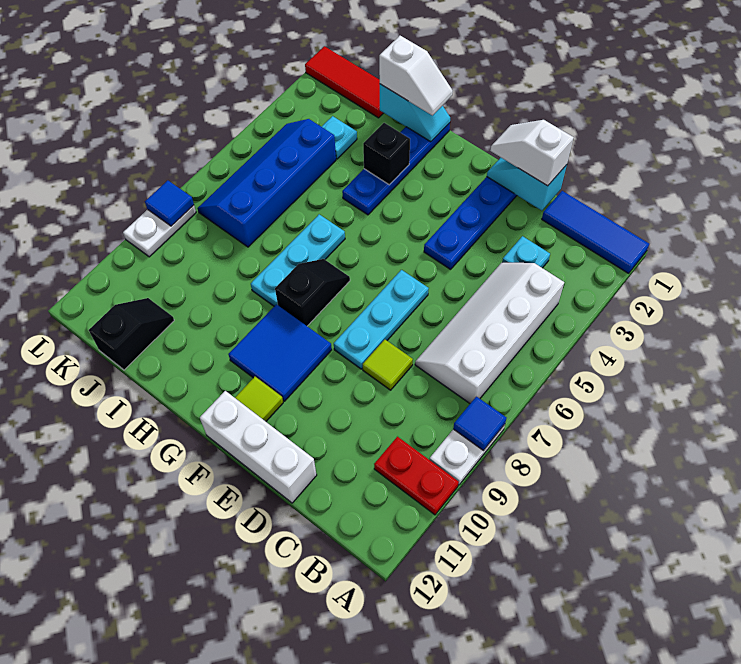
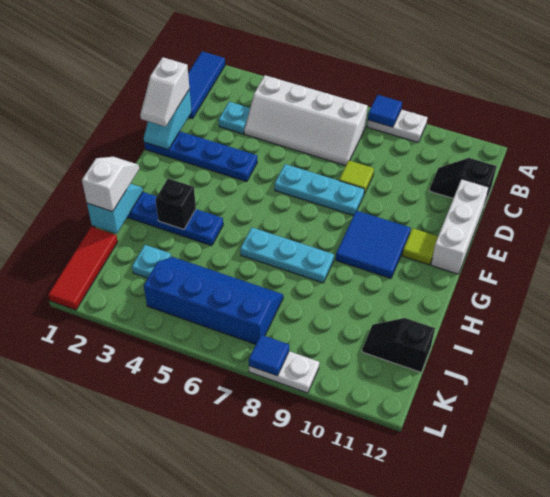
red 1x2 plate [374,437,459,515] -> none
black 1x2 slope [275,259,350,326] -> black 1x2 slope moved to [430,158,497,206]
blue 2x4 slope [197,119,336,247] -> blue 2x4 slope turned to [144,257,283,344]

